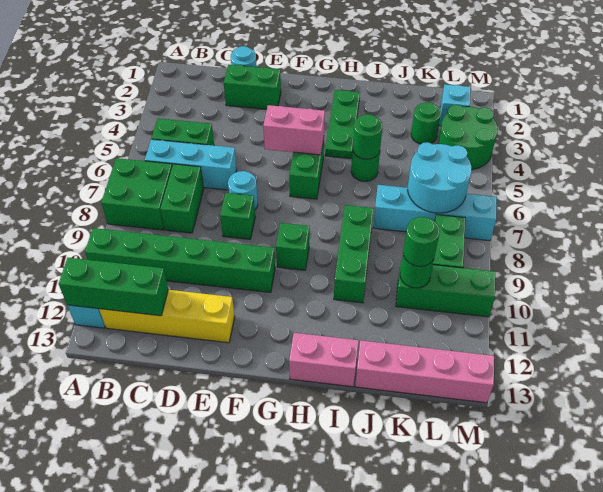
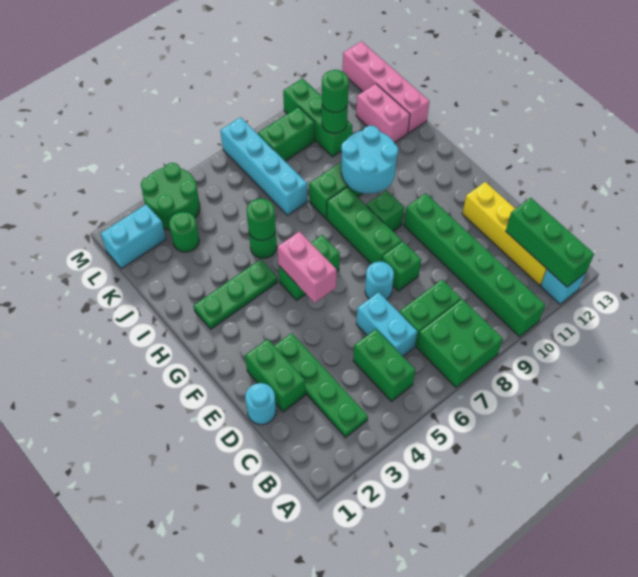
none -> green 1x4 plate [274,333,368,437]
cyan 1x3 brick [145,139,237,190] -> cyan 1x2 brick [356,292,417,356]
none -> green 1x3 brick [327,187,402,264]
pink 1x2 brick [289,333,359,387] -> pink 1x2 brick moved to [356,84,410,143]
cyan 2x2 round brick [408,142,472,213] -> cyan 2x2 round brick moved to [341,126,398,194]
cyan 1x1 brick [439,84,470,126] -> cyan 1x2 brick [101,204,166,269]

